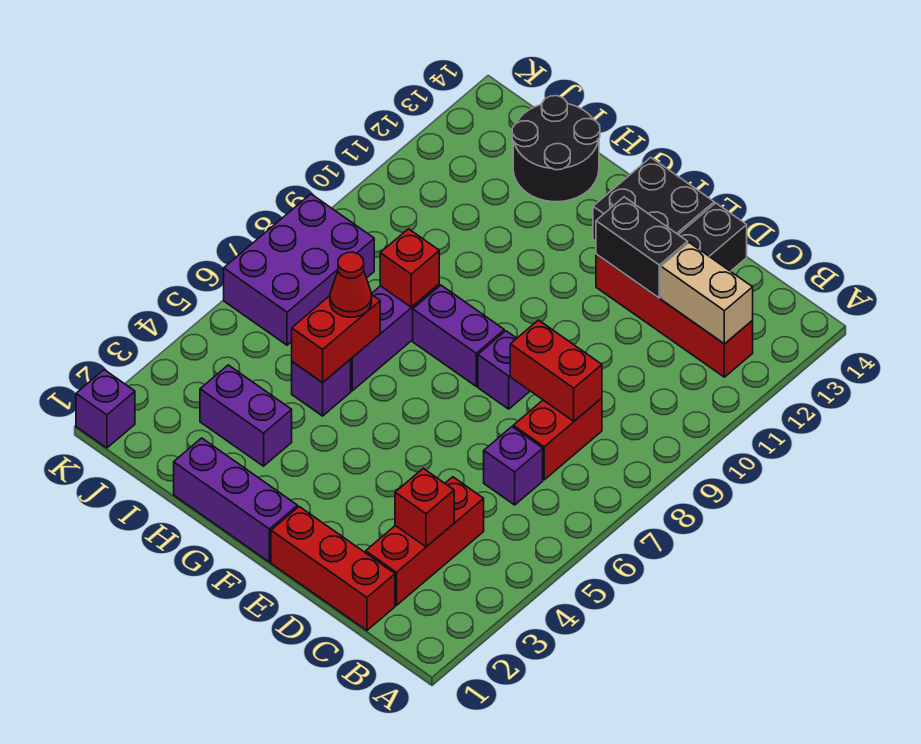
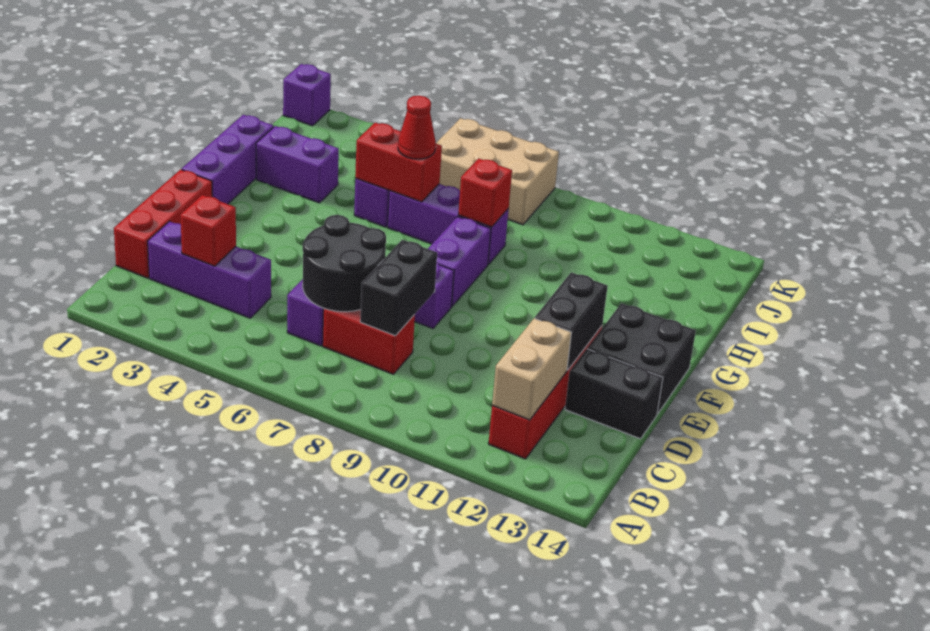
red 1x3 brick [366,477,484,605] -> purple 1x3 brick [148,221,271,318]
red 1x2 brick [510,320,602,421] -> black 1x2 brick [360,240,437,336]
purple 1x2 brick [200,365,292,466] -> purple 1x2 brick turned to [256,126,339,203]
black 2x2 round brick [512,96,600,202] -> black 2x2 round brick moved to [303,215,386,312]
purple 2x3 brick [224,194,374,345] -> tan 2x3 brick [436,118,559,225]

